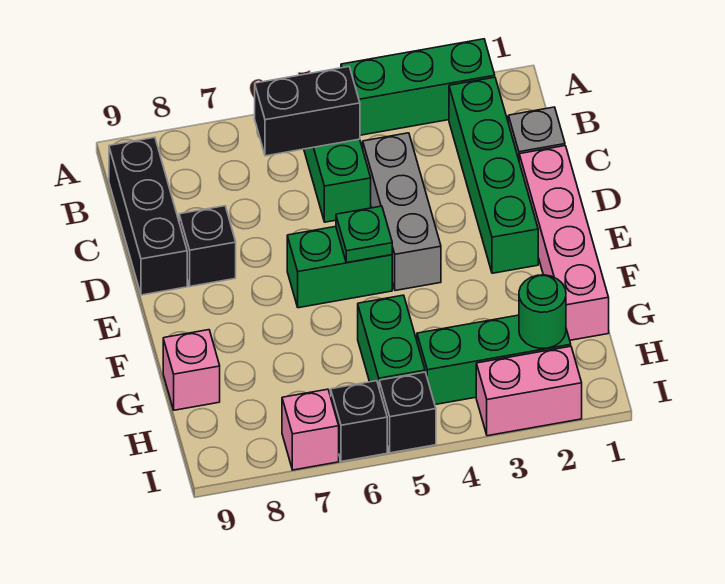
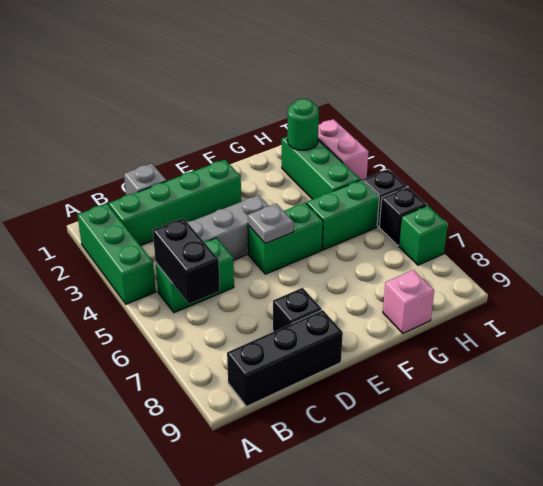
pink 1x4 brick [519,146,609,340] -> none
green 1x2 brick [287,227,392,308] -> green 1x2 brick turned to [248,203,323,274]
green 1x1 plate [336,206,392,263] -> grey 1x1 plate [248,204,294,244]
pink 1x1 brick [282,389,339,470] -> green 1x1 brick [399,206,448,265]

